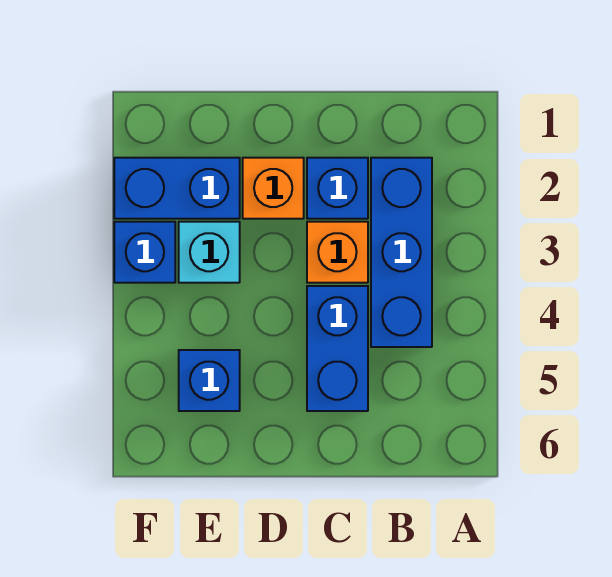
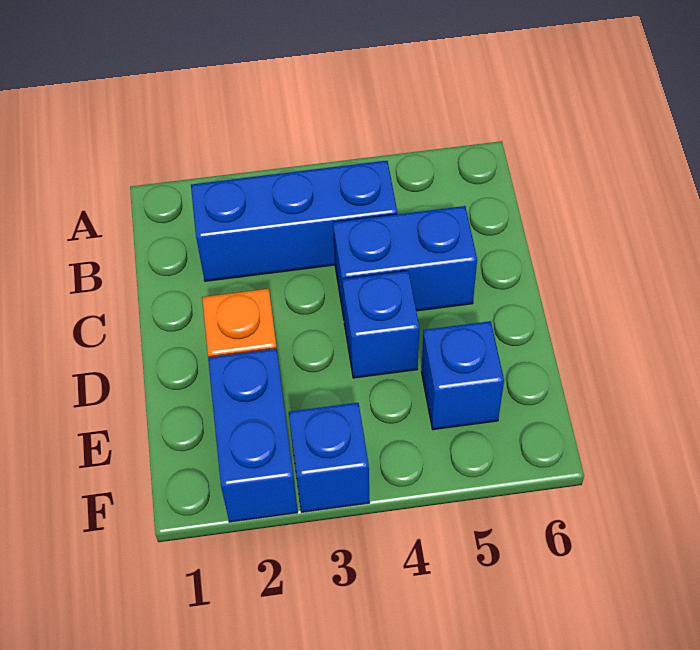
blue 1x1 brick [307,158,368,219] -> blue 1x1 brick moved to [342,271,419,378]
orange 1x1 brick [307,222,368,283] -> none
cyan 1x1 brick [179,222,240,283] -> none

